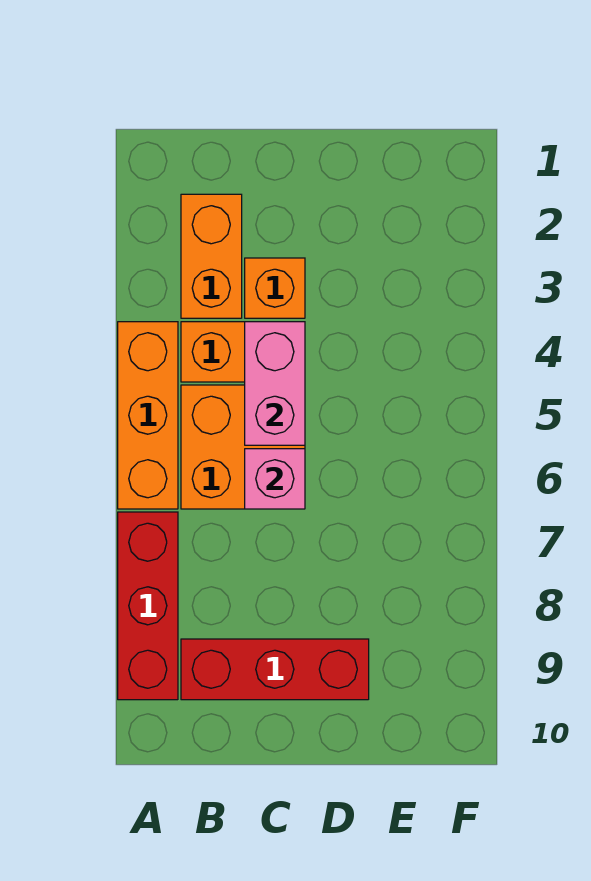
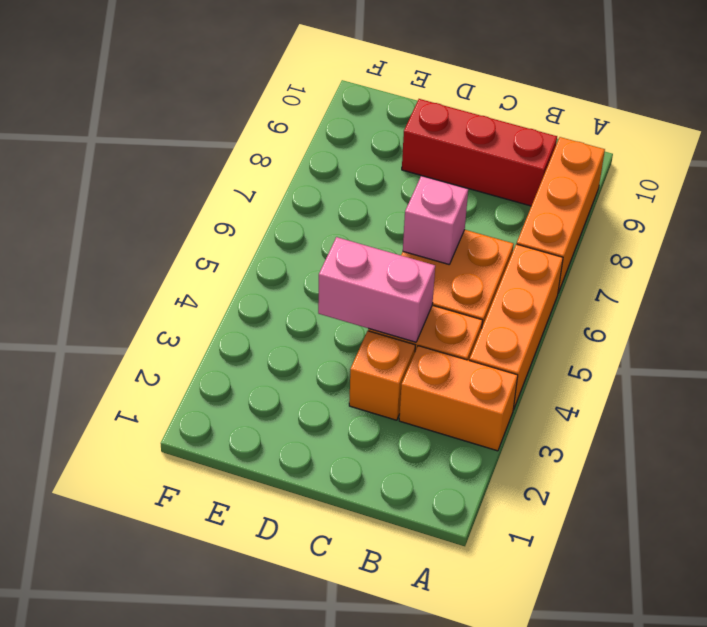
red 1x3 brick [118,512,178,700] -> orange 1x3 brick [517,137,605,293]
orange 1x2 brick [181,194,242,318] -> orange 1x2 brick turned to [399,346,518,451]
pink 1x2 brick [245,322,305,445] -> pink 1x2 brick turned to [318,237,435,342]

